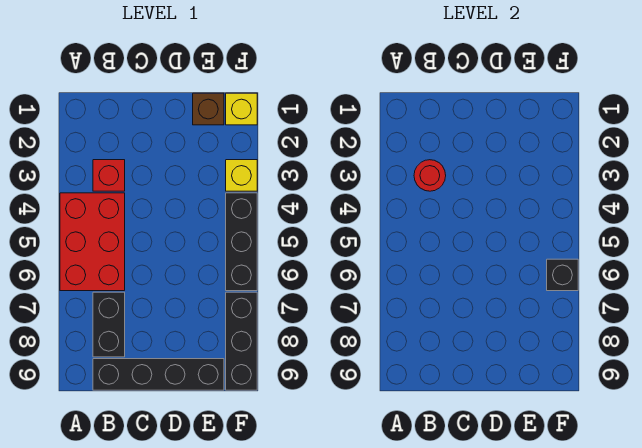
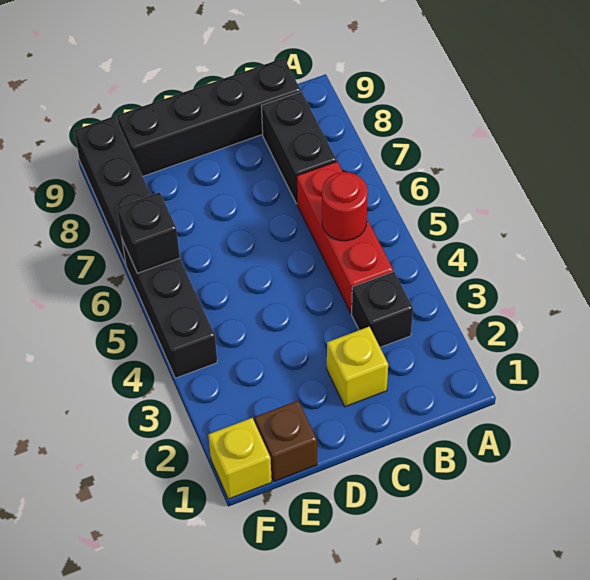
red 2x3 brick [60,193,125,291] -> red 1x3 brick [297,162,393,313]
red 1x1 brick [93,160,125,191] -> black 1x1 brick [352,272,413,347]
red 1x1 round brick [414,160,446,191] -> red 1x1 round brick moved to [322,172,368,241]
yellow 1x1 brick [226,160,257,191] -> yellow 1x1 brick moved to [327,327,388,407]

